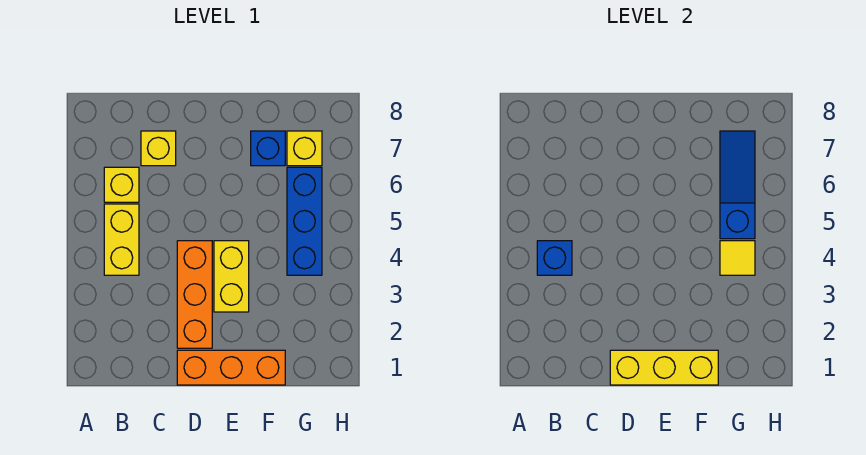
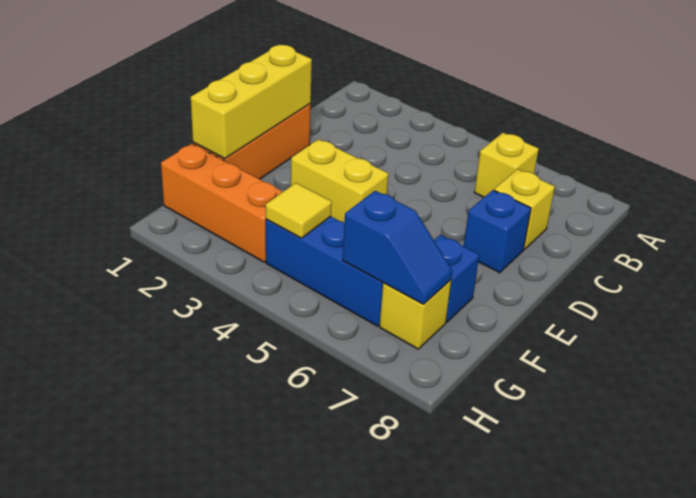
yellow 1x2 brick [104,204,139,275] -> none
blue 1x1 brick [537,241,572,275] -> blue 1x1 brick moved to [464,190,531,273]
orange 1x3 brick [177,241,212,348] -> orange 1x3 brick moved to [161,144,283,262]
blue 1x3 slope [720,131,755,239] -> blue 1x2 slope [343,191,453,304]

